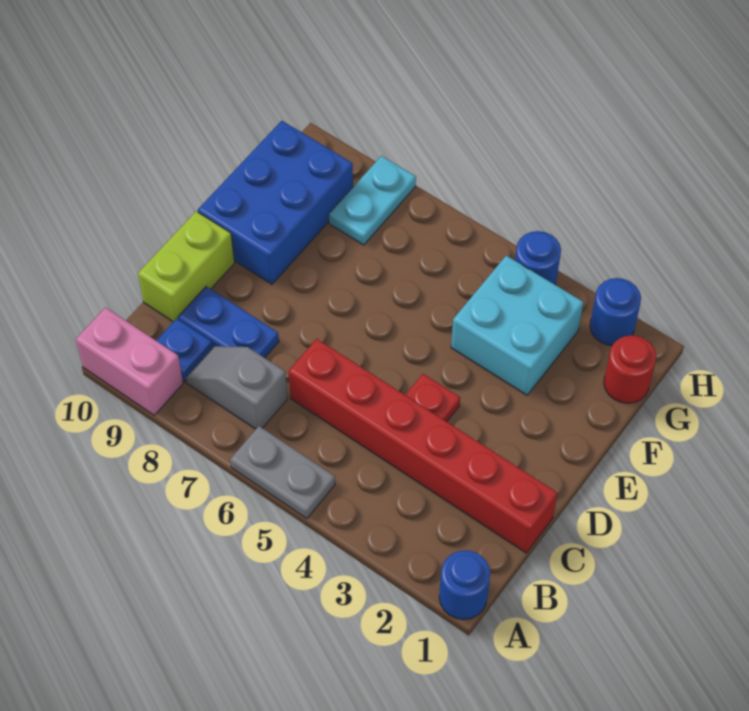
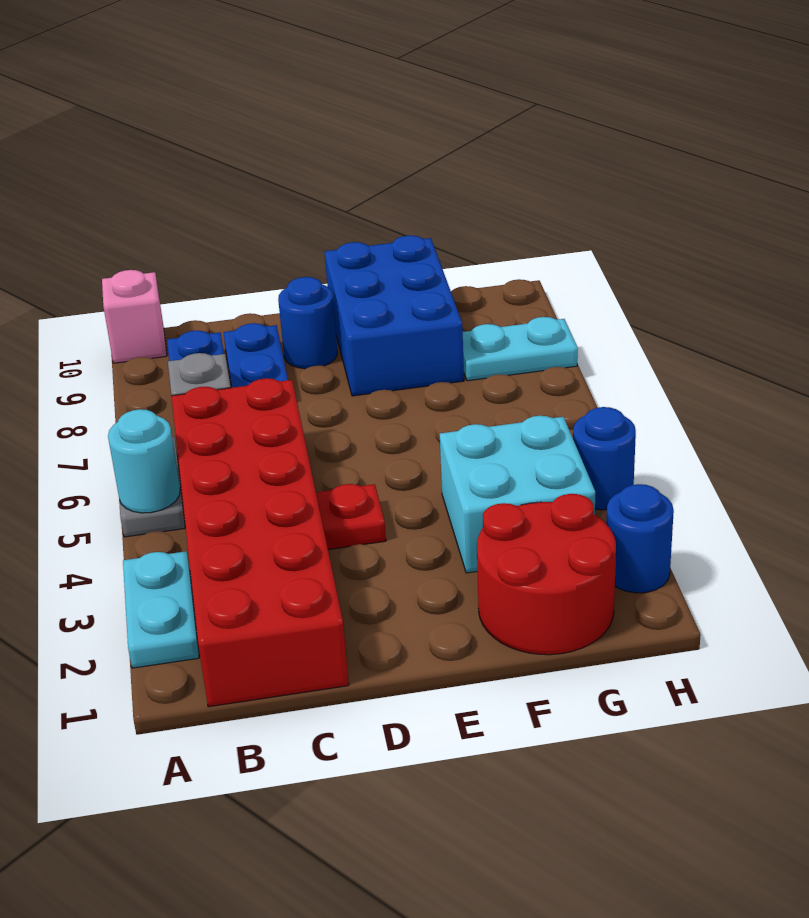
blue 1x1 round brick [439,550,490,620] -> blue 1x1 round brick moved to [278,277,337,369]
none -> cyan 1x2 plate [123,551,199,668]
none -> cyan 1x1 round brick [108,409,180,513]
pink 1x2 brick [76,308,183,415] -> pink 1x1 brick [102,270,167,363]
red 1x6 brick [289,339,557,553] -> red 2x6 brick [171,378,349,707]
lime 1x2 brick [138,211,234,322] -> none
blue 2x3 brick [198,121,353,284] -> blue 2x3 brick turned to [325,235,464,396]
red 1x1 round brick [604,335,656,403] -> red 2x2 round brick [477,494,616,655]

